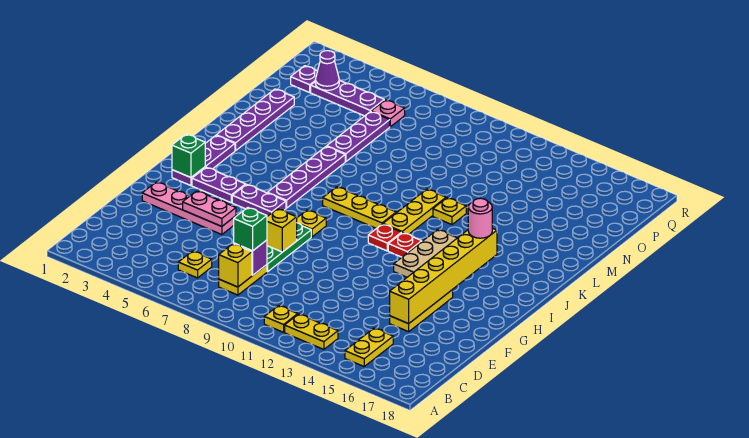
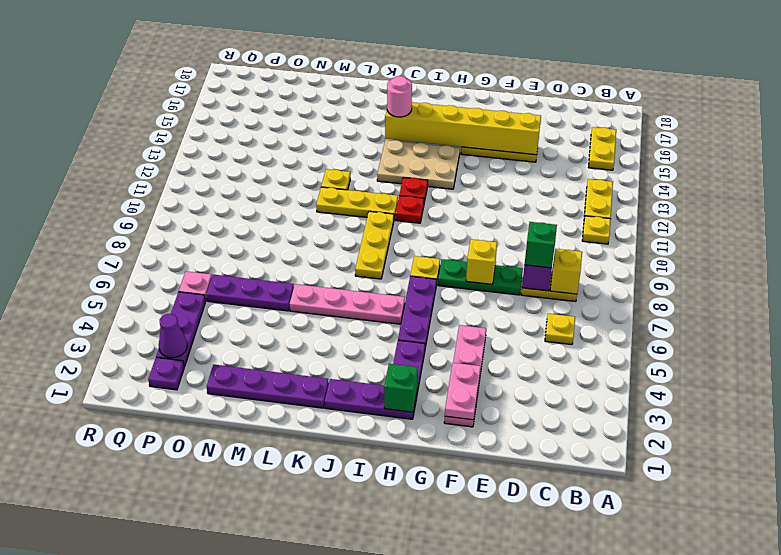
yellow 1x2 plate [345,328,393,366] -> yellow 1x2 plate turned to [588,127,616,170]
pink 1x2 plate [183,191,236,226] -> pink 1x2 plate moved to [445,363,481,420]
purple 1x2 plate [232,184,286,216] -> purple 1x3 plate [398,276,437,348]
purple 1x4 plate [267,146,345,208] -> pink 1x4 plate [290,284,405,324]

